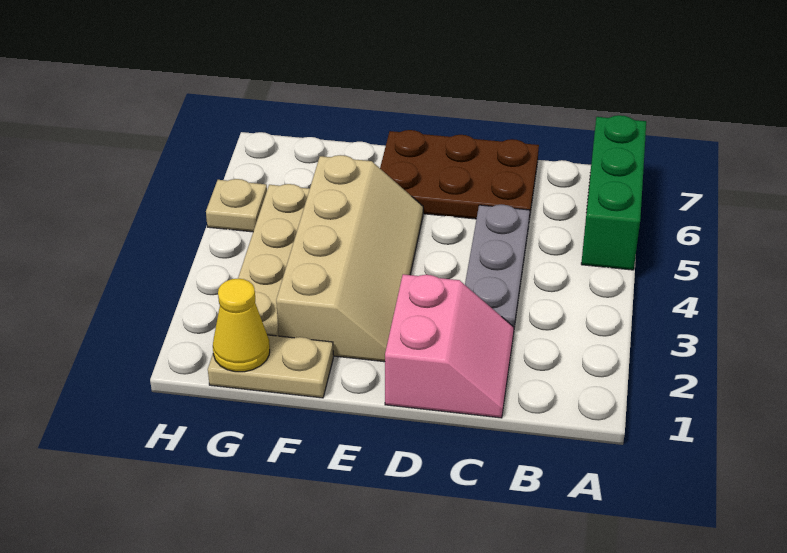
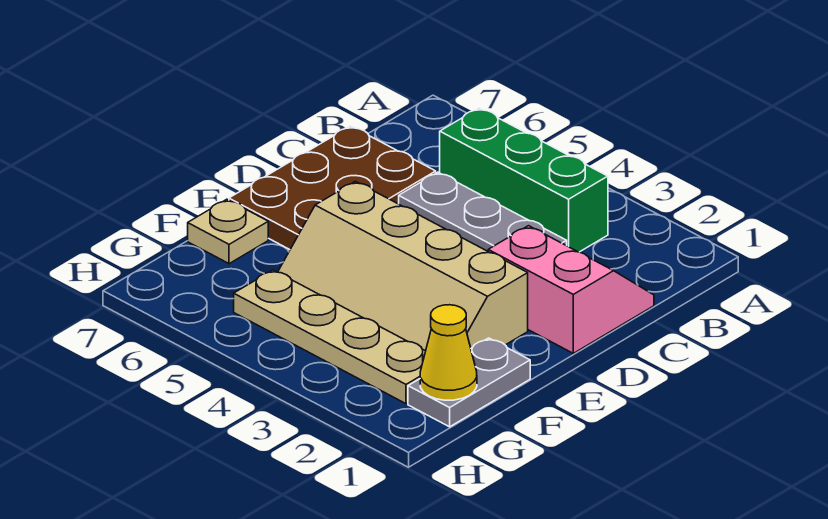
green 1x3 brick [581,115,646,270] -> green 1x3 brick moved to [440,108,608,252]
tan 2x4 slope [276,155,423,362] -> tan 2x4 slope turned to [278,181,528,351]
tan 1x2 plate [208,335,333,398] -> grey 1x2 plate [408,338,530,427]
tan 1x1 plate [206,179,267,232] -> tan 1x1 plate moved to [188,199,268,264]

